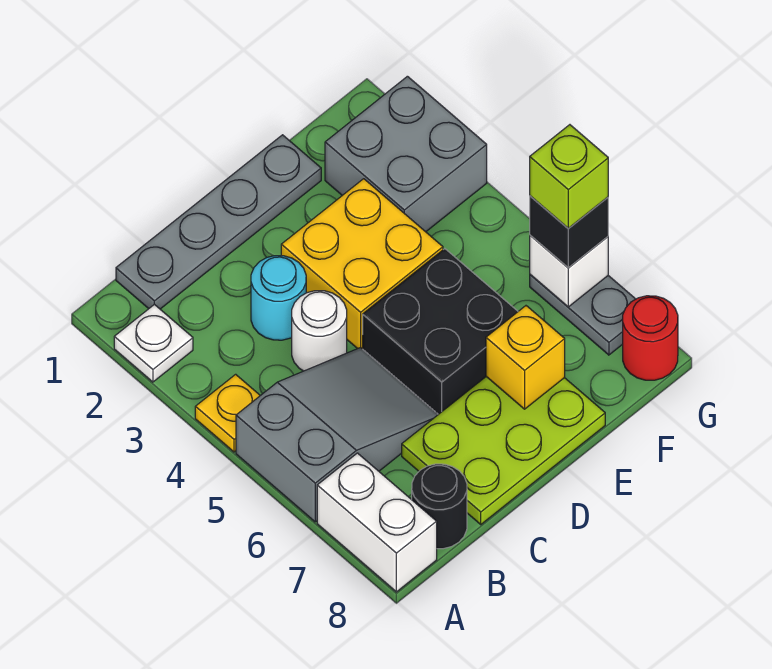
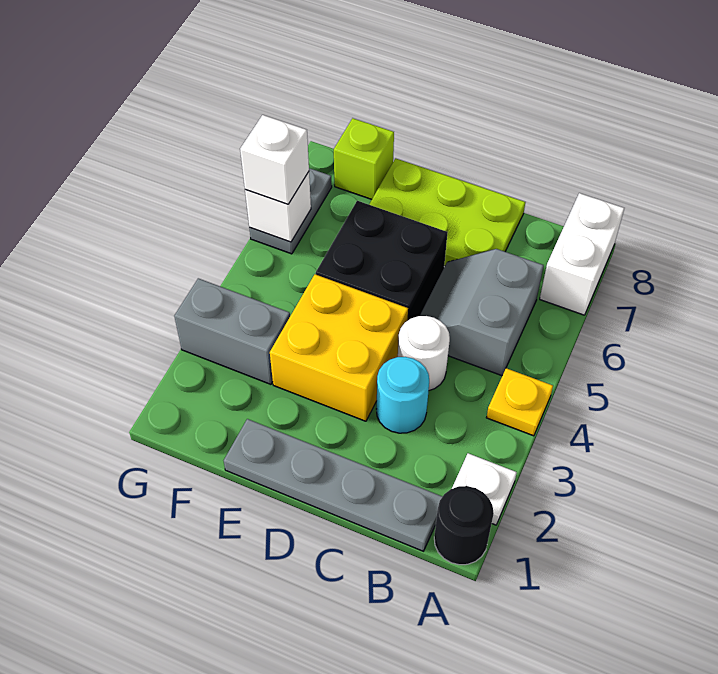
grey 2x3 slope [236,347,438,522] -> grey 2x2 slope [420,249,544,376]
black 1x1 round brick [412,464,467,549] -> black 1x1 round brick moved to [434,486,494,565]
yellow 1x1 brick [486,306,565,409] -> none
grey 2x2 brick [325,76,487,232] -> grey 1x2 brick [174,278,290,384]
black 1x1 brick [530,196,608,268] -> white 1x1 brick [240,115,309,204]
lime 1x1 brick [530,125,608,228] -> lime 1x1 brick moved to [334,118,394,199]
red 1x1 round brick [623,296,678,380] -> none

